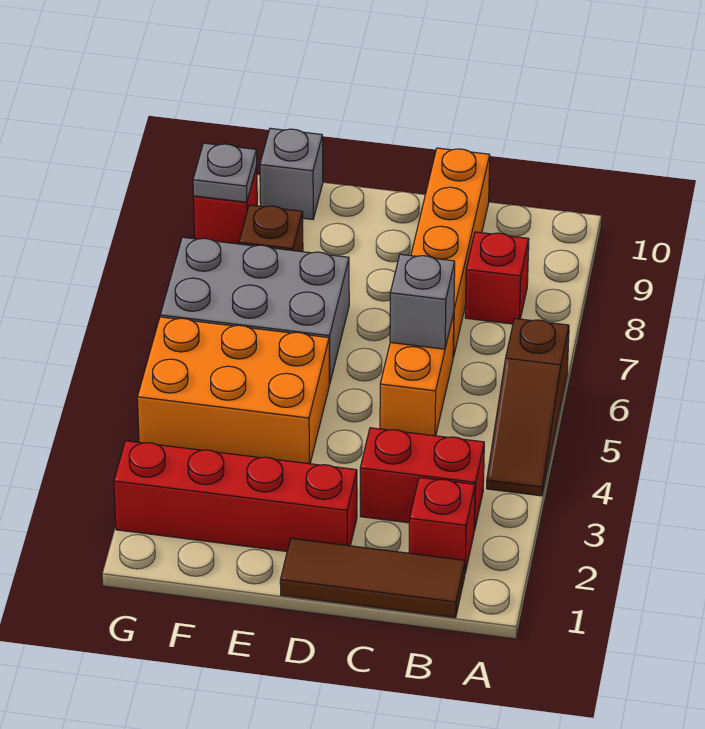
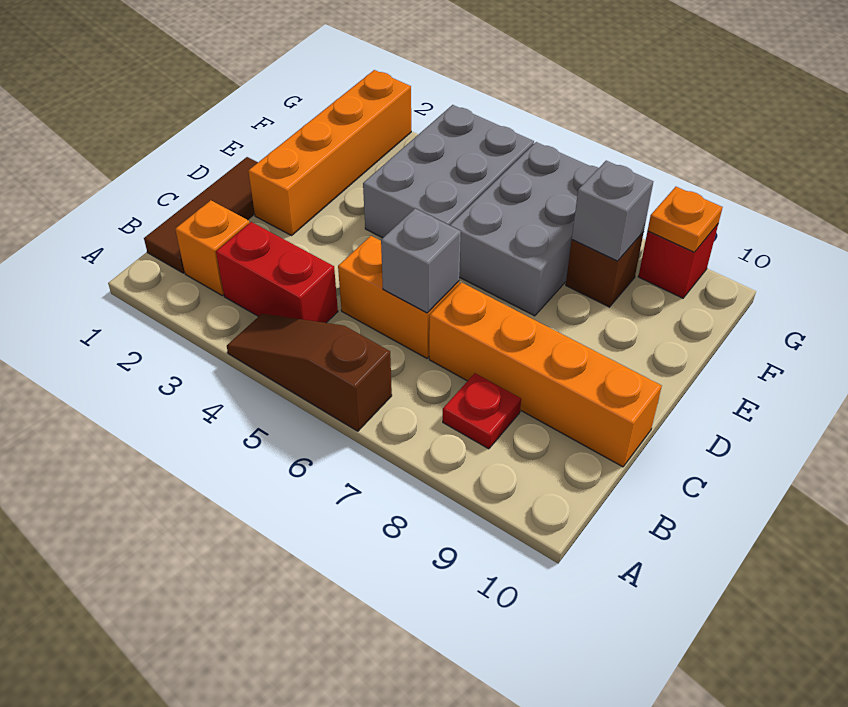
red 1x1 brick [409,477,475,573] -> orange 1x1 brick [175,200,249,295]
red 1x2 brick [360,428,484,531] -> red 1x2 brick turned to [216,222,338,323]
red 1x1 brick [465,232,529,324] -> red 1x1 plate [443,373,521,449]
red 1x4 brick [114,441,357,551] -> orange 1x4 brick [248,70,411,235]
orange 2x3 brick [137,317,329,464] -> grey 2x3 brick [363,105,534,238]
grey 1x1 brick [260,128,323,220] -> grey 1x1 brick moved to [572,161,653,261]
grey 1x1 plate [193,143,257,202] -> orange 1x1 plate [648,187,723,252]

